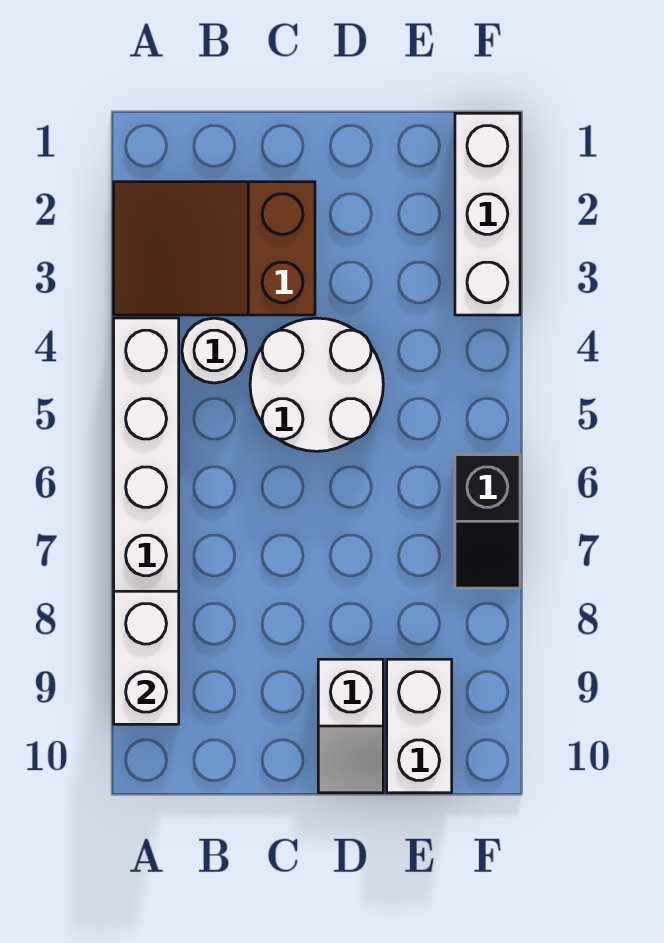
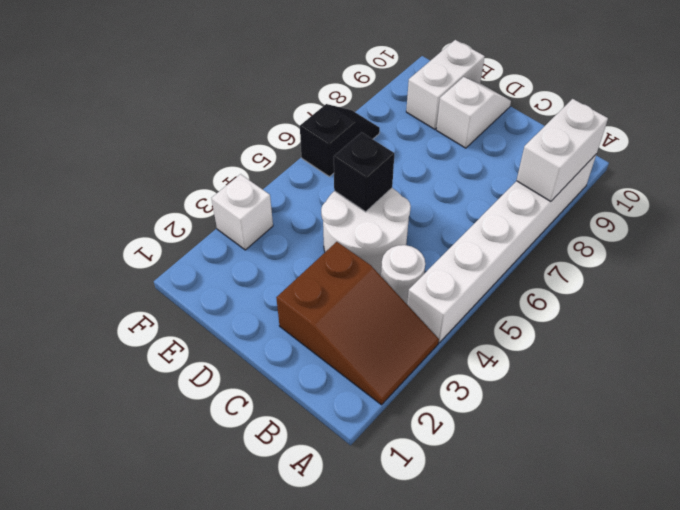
none -> black 1x1 brick [334,132,394,212]
white 1x3 brick [455,113,520,315] -> white 1x1 brick [211,174,273,250]

